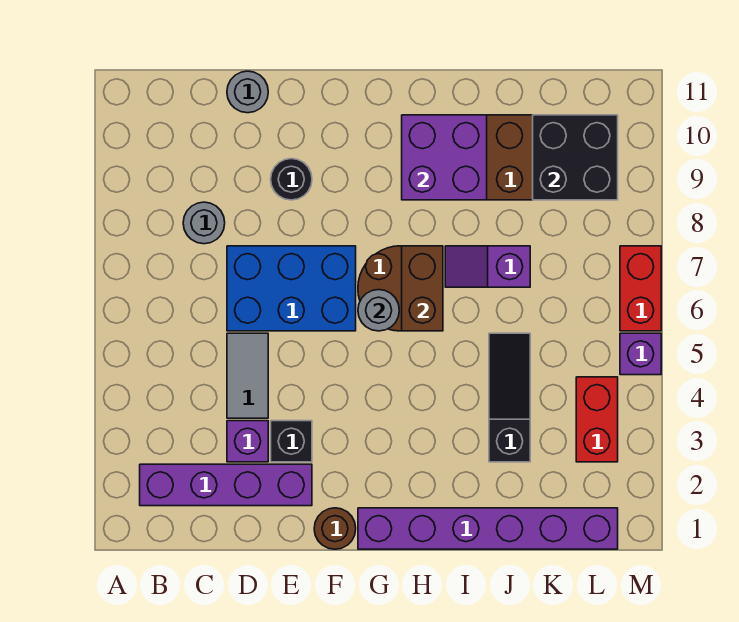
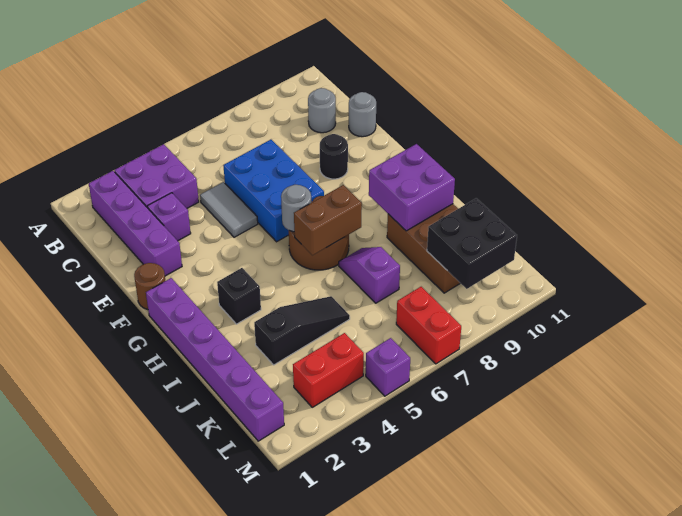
none -> purple 2x2 brick [114,144,199,208]
grey 1x1 round brick [183,202,225,244] -> grey 1x1 round brick moved to [308,88,336,133]
grey 1x2 tile [227,333,268,418] -> grey 1x2 tile turned to [200,182,258,237]
black 1x1 brick [271,421,312,462] -> black 1x1 brick moved to [217,268,261,324]
red 1x2 brick [620,246,661,331] -> red 1x2 brick turned to [396,287,461,364]

